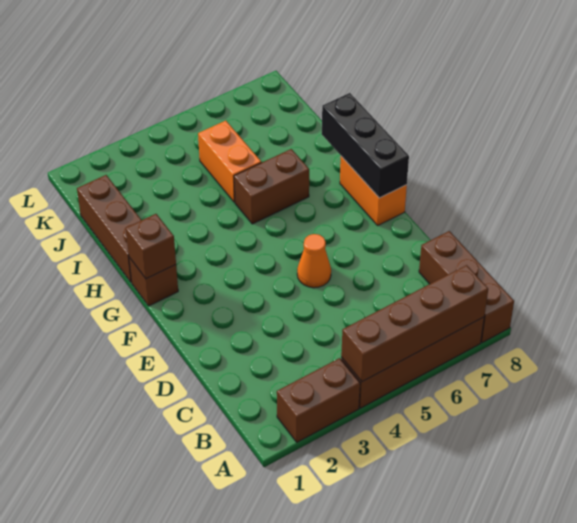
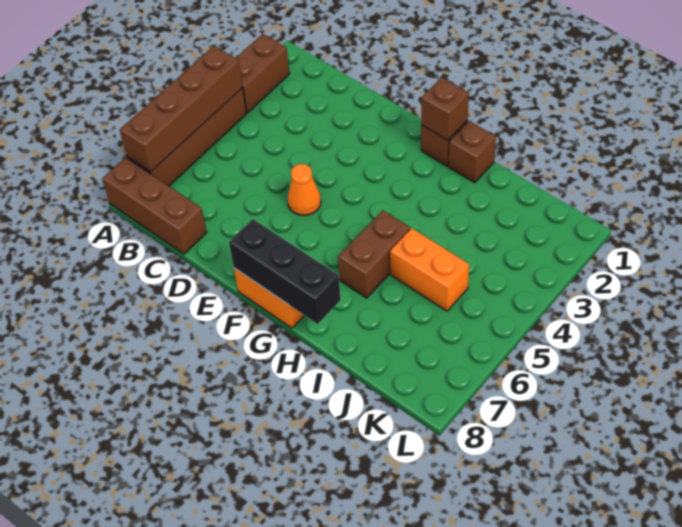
brown 1x3 brick [77,175,141,282] -> brown 1x1 brick [448,121,496,183]

